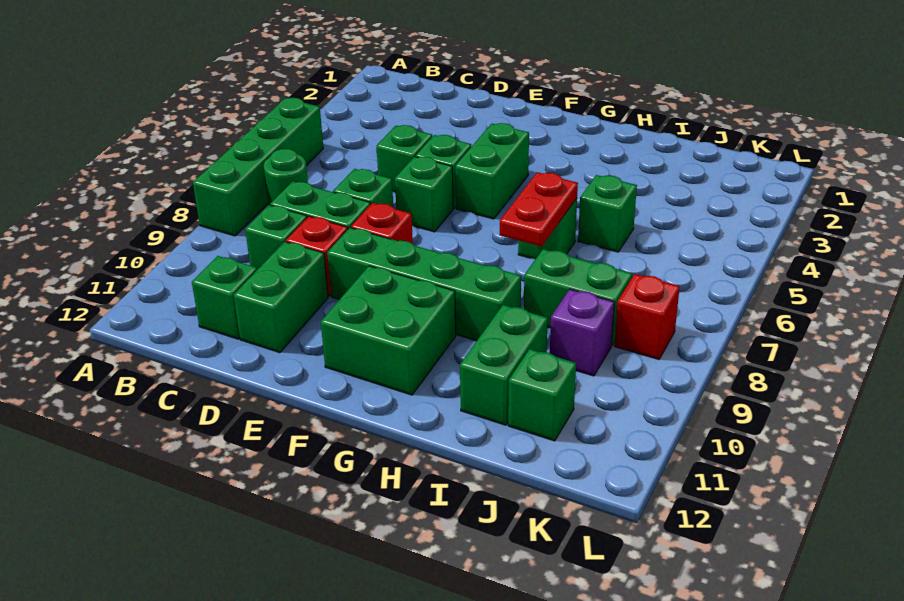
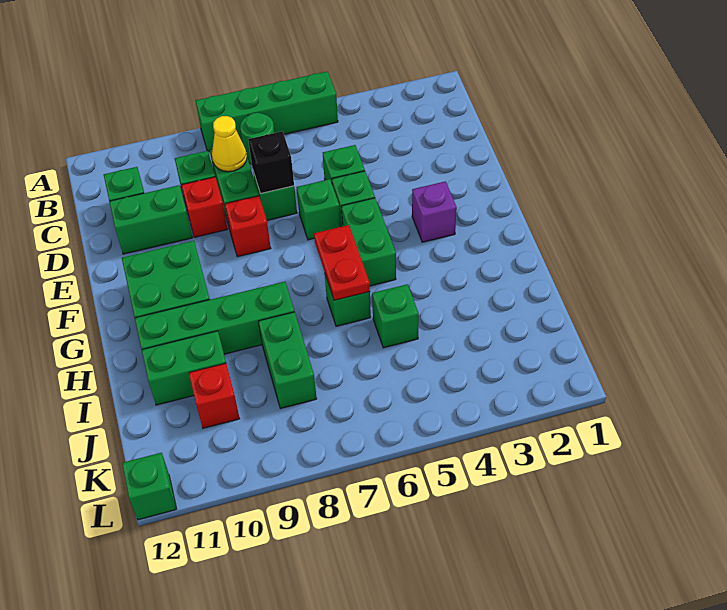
none -> yellow 1x1 cone [212,116,247,172]
none -> black 1x1 brick [248,131,294,194]
green 1x4 brick [327,228,521,341] -> green 1x4 brick turned to [135,282,294,354]
green 1x2 brick [455,123,529,219] -> green 1x2 brick turned to [341,198,396,286]
red 1x2 plate [500,172,578,247] -> red 1x2 plate turned to [314,225,370,300]
purple 1x1 brick [550,289,614,376] -> purple 1x1 brick moved to [412,181,457,242]
green 1x1 brick [508,349,576,441] -> green 1x1 brick moved to [122,453,176,520]
red 1x1 brick [614,274,680,360] -> red 1x1 brick moved to [189,363,240,428]

